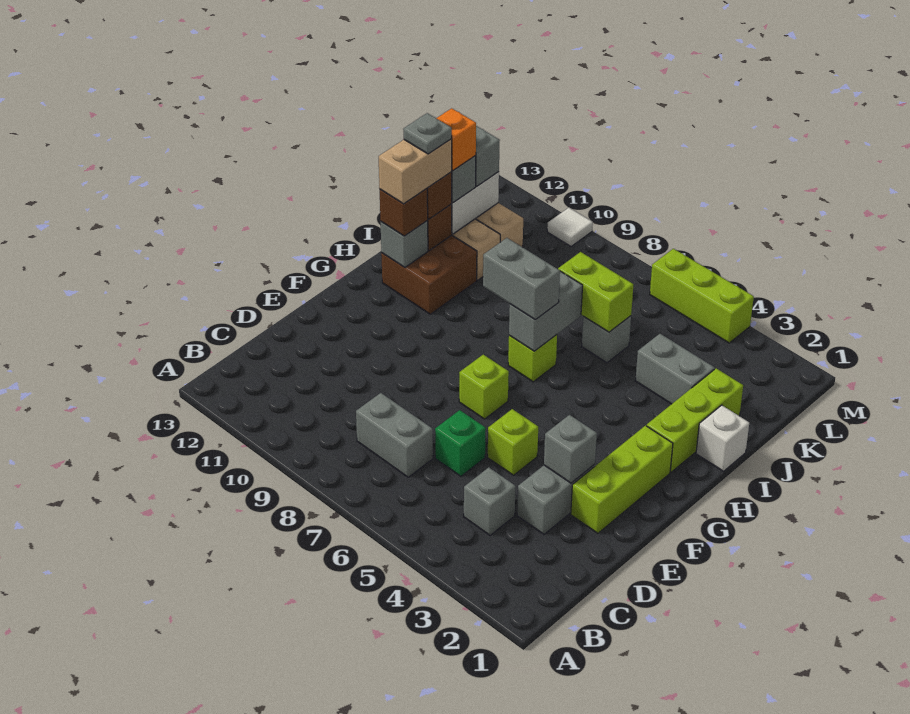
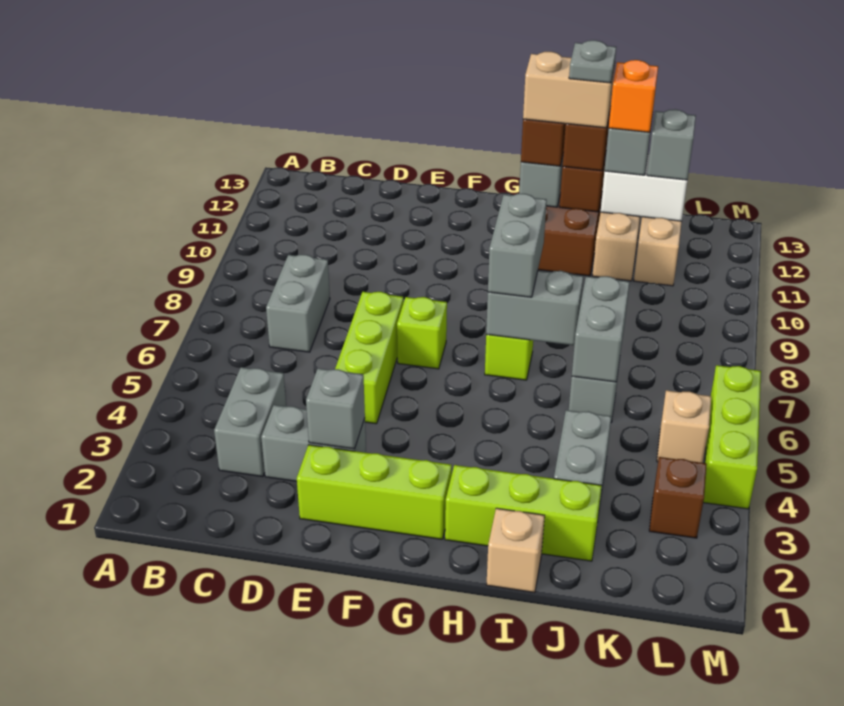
grey 1x1 brick [464,467,516,535] -> grey 1x2 brick [214,367,286,477]
green 1x1 brick [435,410,486,476] -> none
lime 1x1 brick [488,409,538,475] -> lime 1x3 brick [335,292,403,424]
white 1x1 brick [696,405,749,471] -> tan 1x1 brick [486,508,545,593]
lime 1x2 brick [558,252,634,332] -> grey 1x2 brick [572,276,630,382]
none -> brown 1x1 brick [649,457,707,538]
none -> tan 1x1 brick [657,390,711,463]
white 1x1 tile [547,208,593,247] -> none

